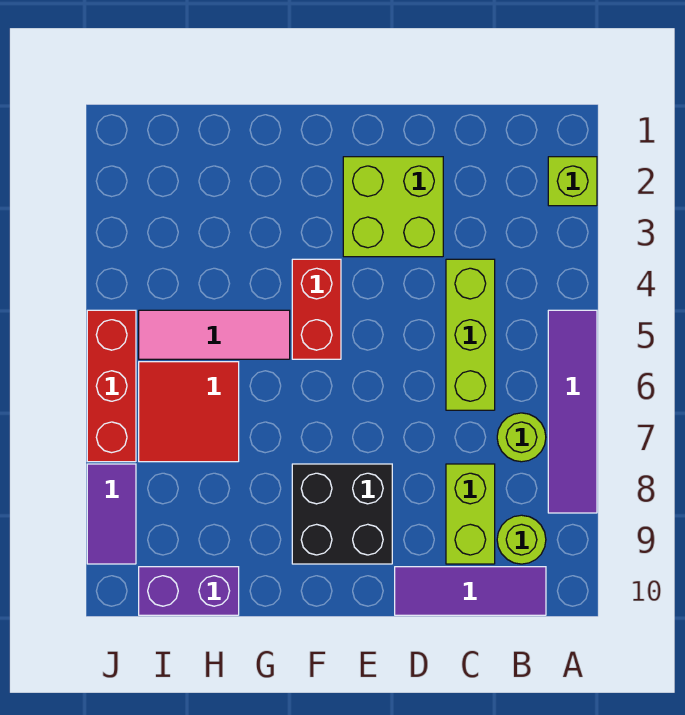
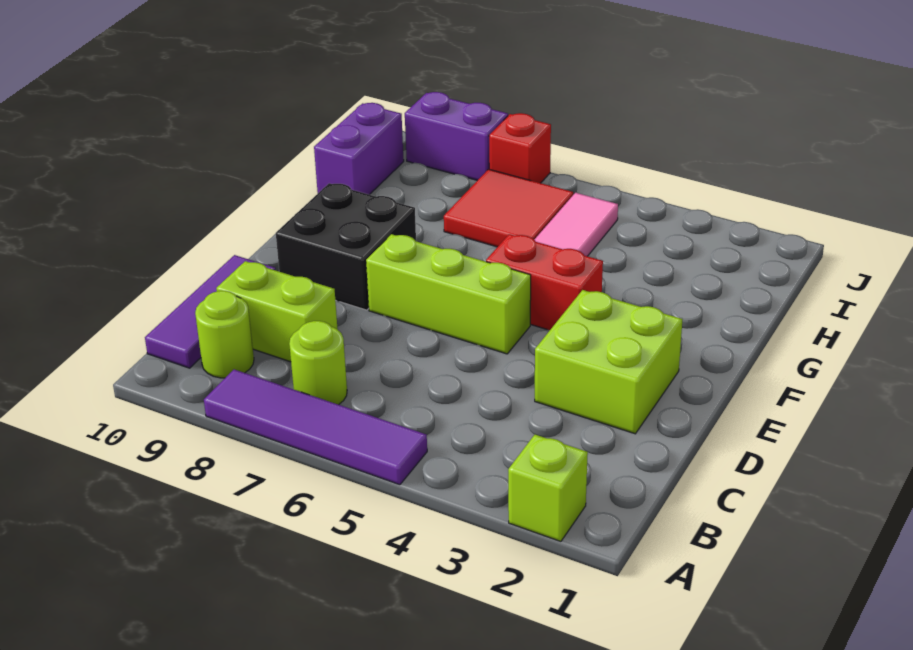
lime 1x3 brick [446,259,495,410] -> lime 1x3 brick moved to [366,234,531,354]
red 1x3 brick [87,310,136,462] -> red 1x1 brick [489,113,551,183]
purple 1x2 tile [87,464,136,564] -> purple 1x2 brick [405,92,508,180]

